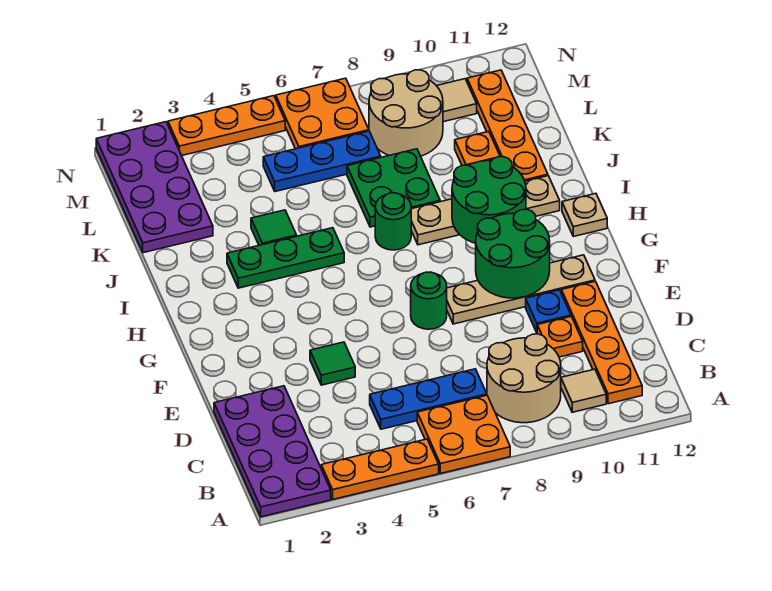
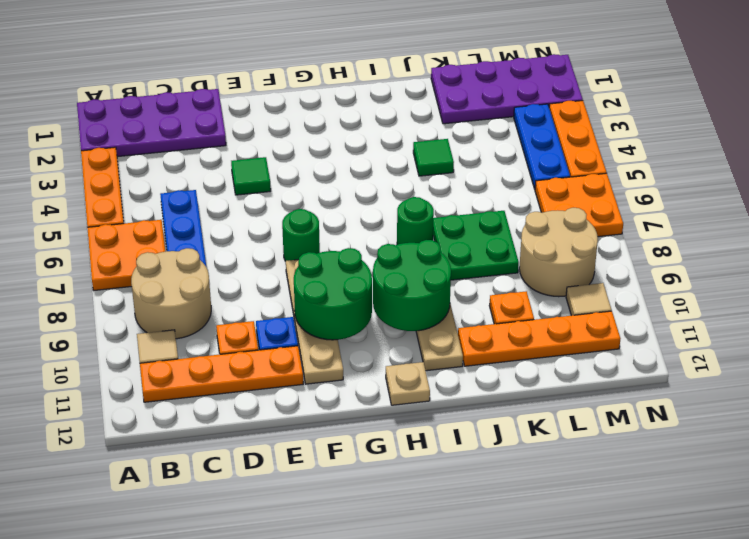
green 1x3 plate [227,228,344,288] -> none
blue 1x3 plate [263,131,381,192] -> blue 1x3 plate moved to [514,104,570,189]

